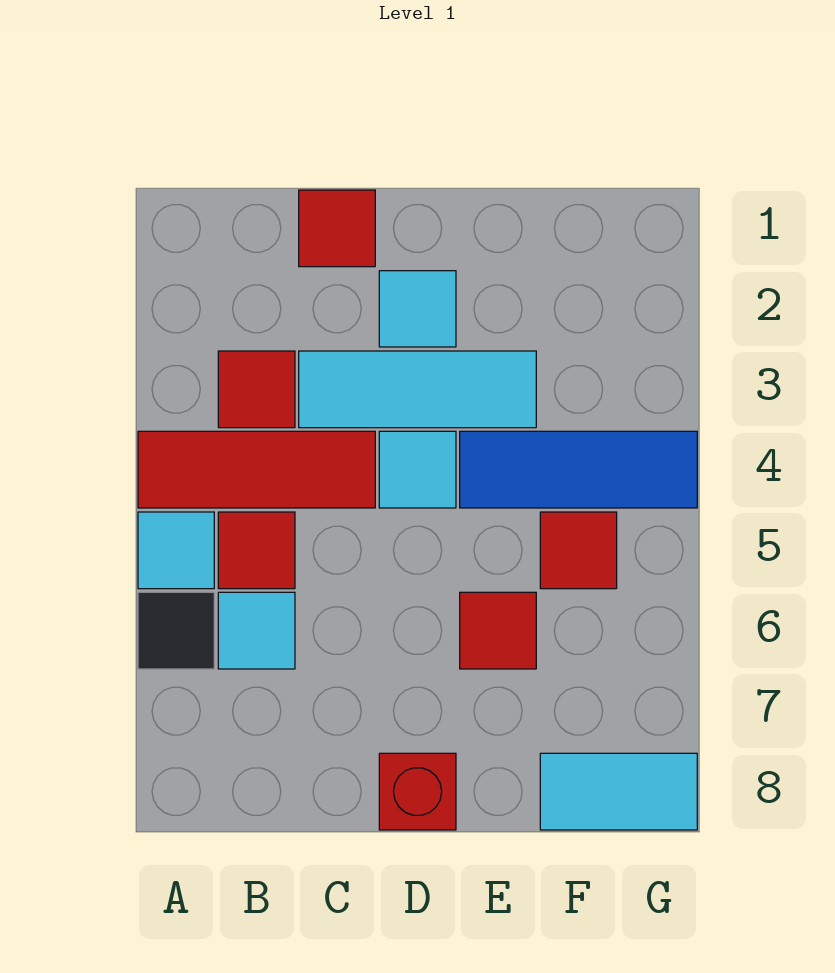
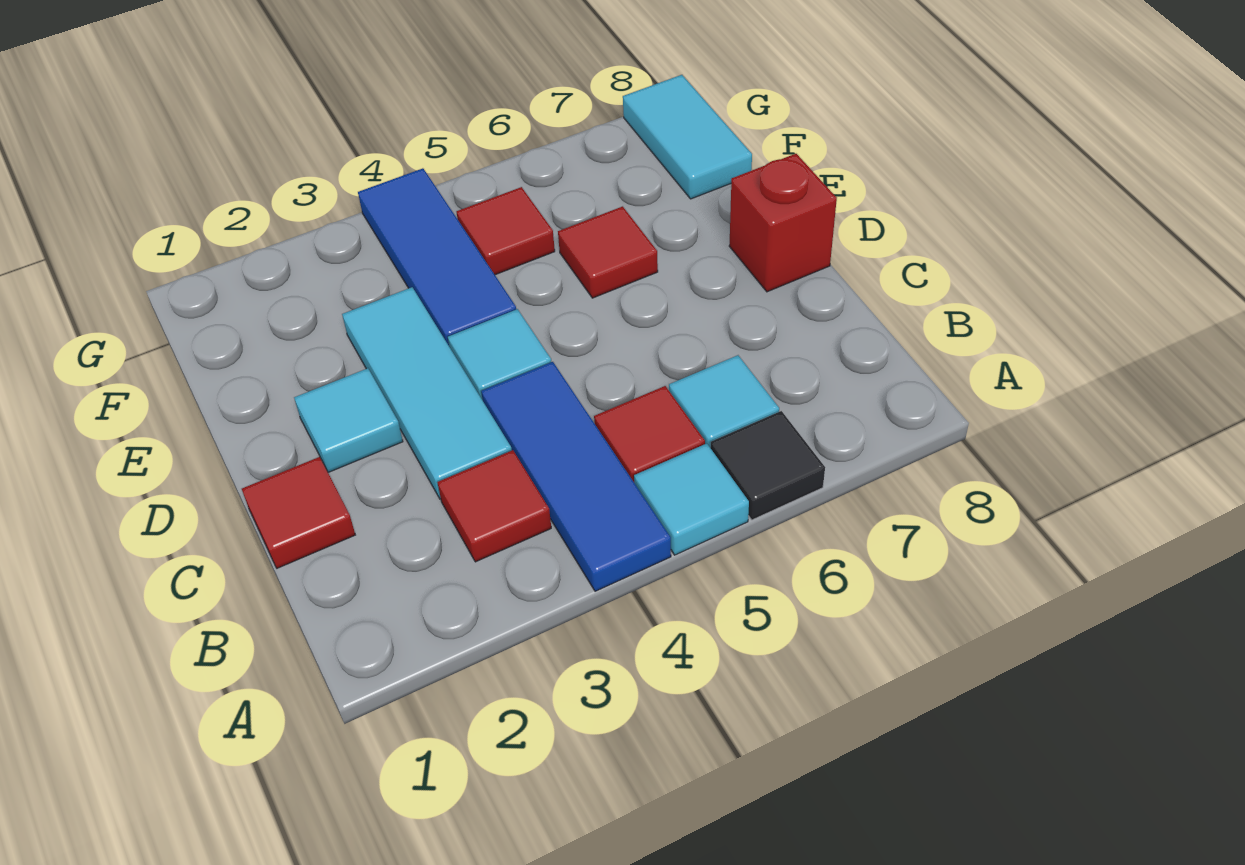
red 1x3 tile [138,431,375,508] -> blue 1x3 tile [481,362,671,591]

